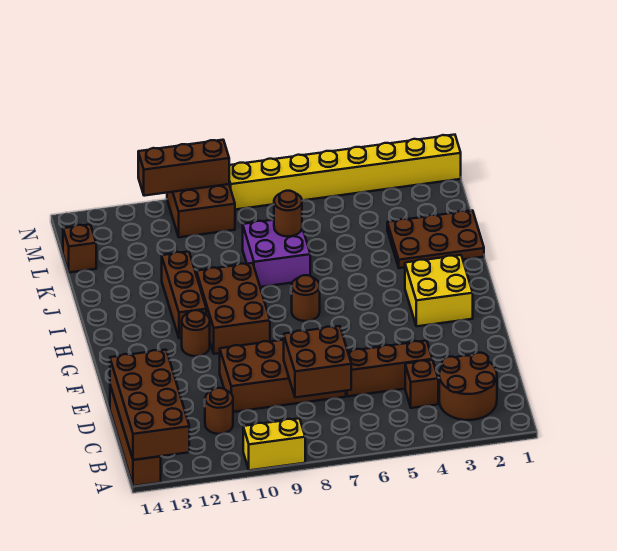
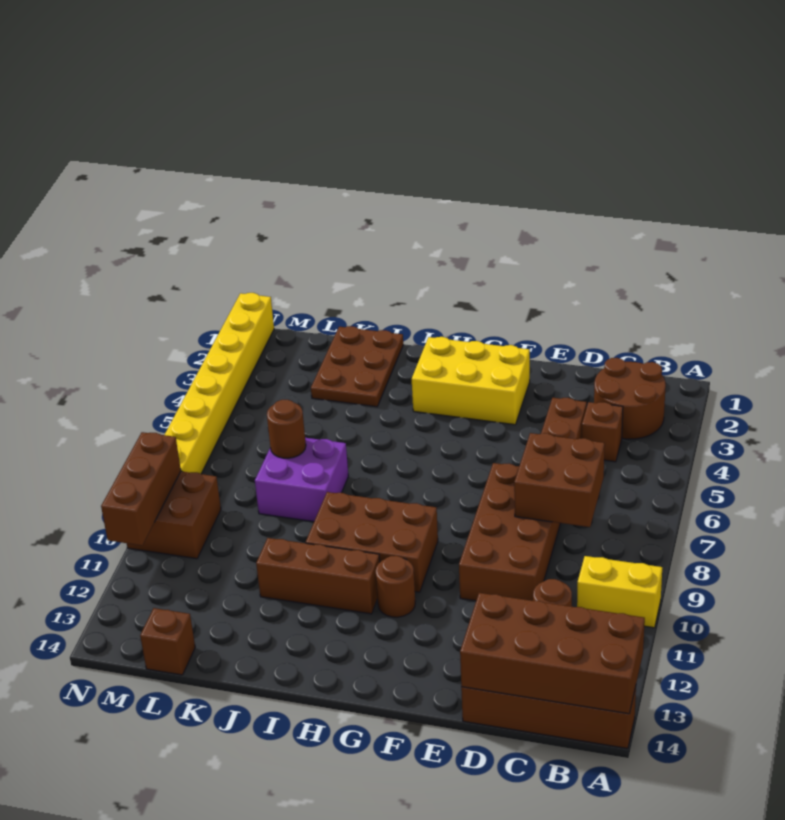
yellow 1x2 brick [243,418,305,470] -> yellow 1x2 brick turned to [577,556,662,628]
yellow 2x2 brick [405,255,473,326] -> yellow 2x3 brick [412,337,530,425]
brown 1x1 round brick [292,275,320,321] -> none

